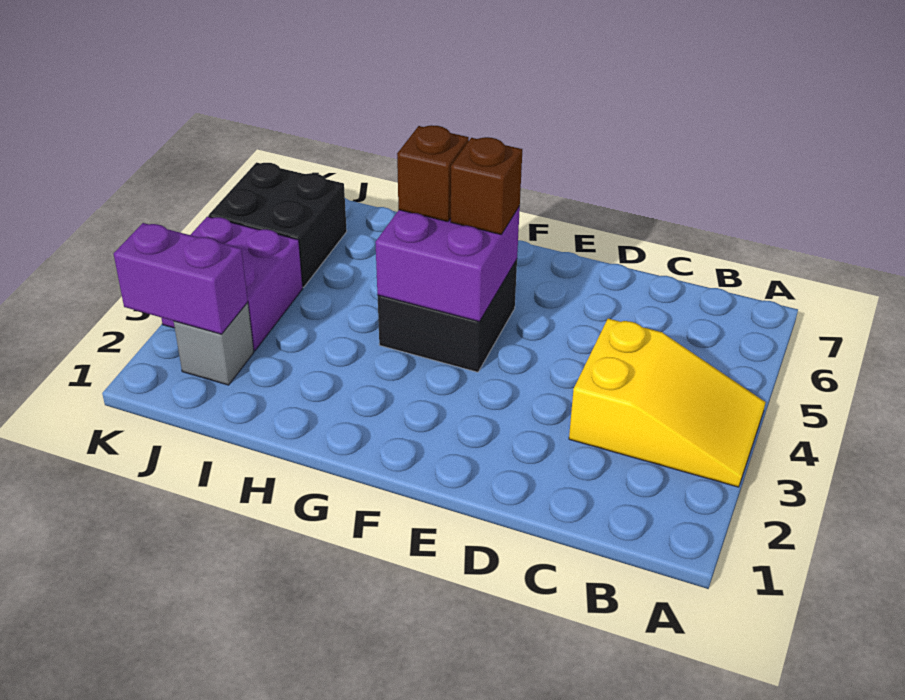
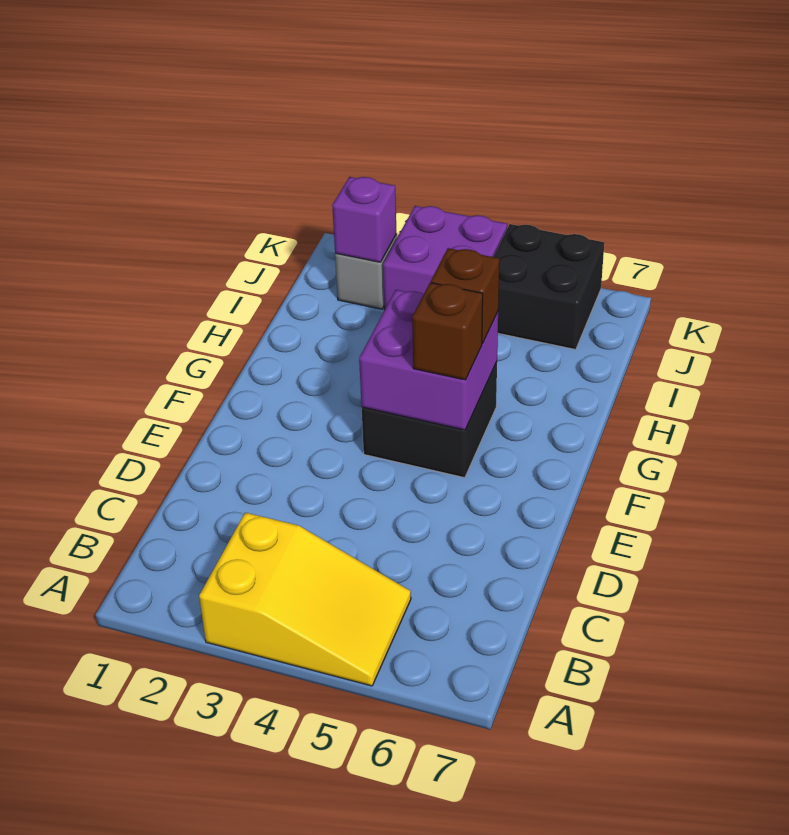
yellow 2x3 slope [569,319,766,487] -> yellow 2x3 slope turned to [199,513,411,686]
purple 1x2 brick [114,223,248,334] -> purple 1x1 brick [332,177,397,262]

